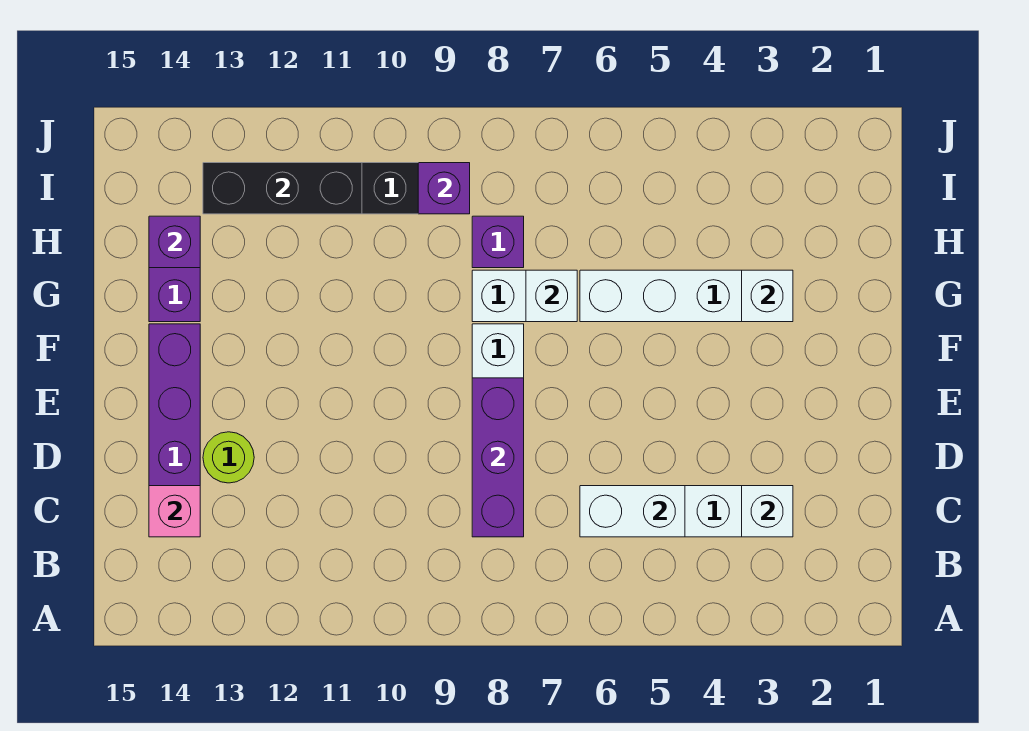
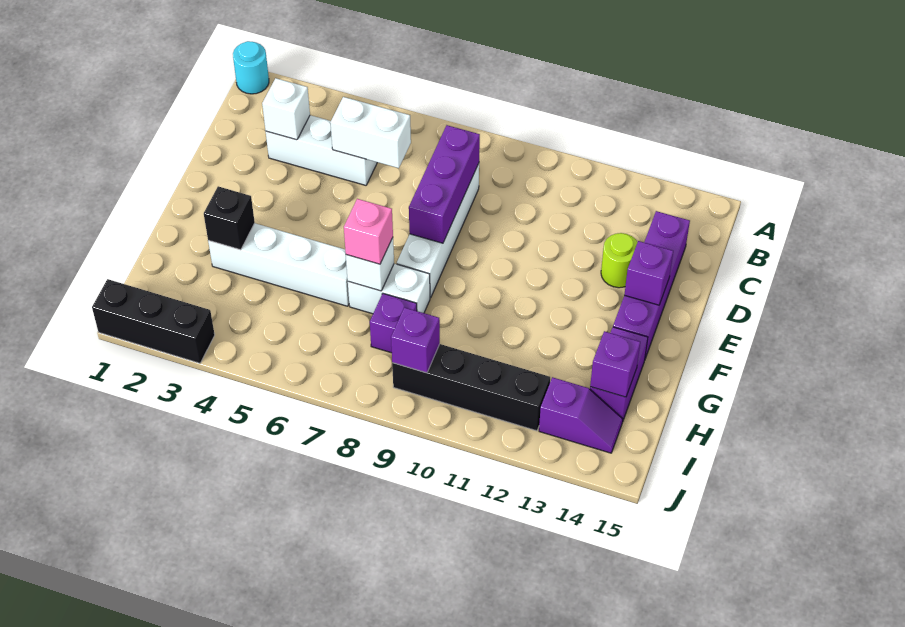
none -> cyan 1x1 round brick [233,41,269,94]
pink 1x1 brick [149,486,200,537] -> pink 1x1 brick moved to [344,199,393,264]
none -> purple 1x1 brick [624,241,673,305]
white 1x1 brick [742,270,793,322] -> black 1x1 brick [204,186,255,250]
black 1x3 brick [203,163,362,214] -> black 1x3 brick moved to [92,279,215,363]
none -> purple 1x2 slope [539,377,623,453]

